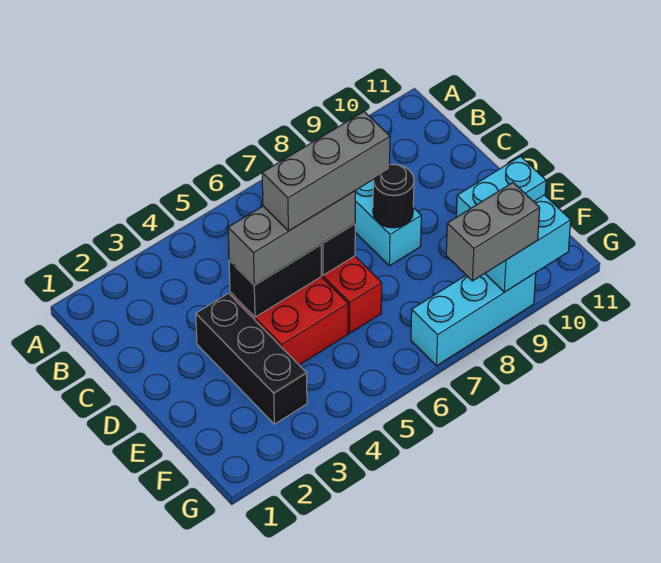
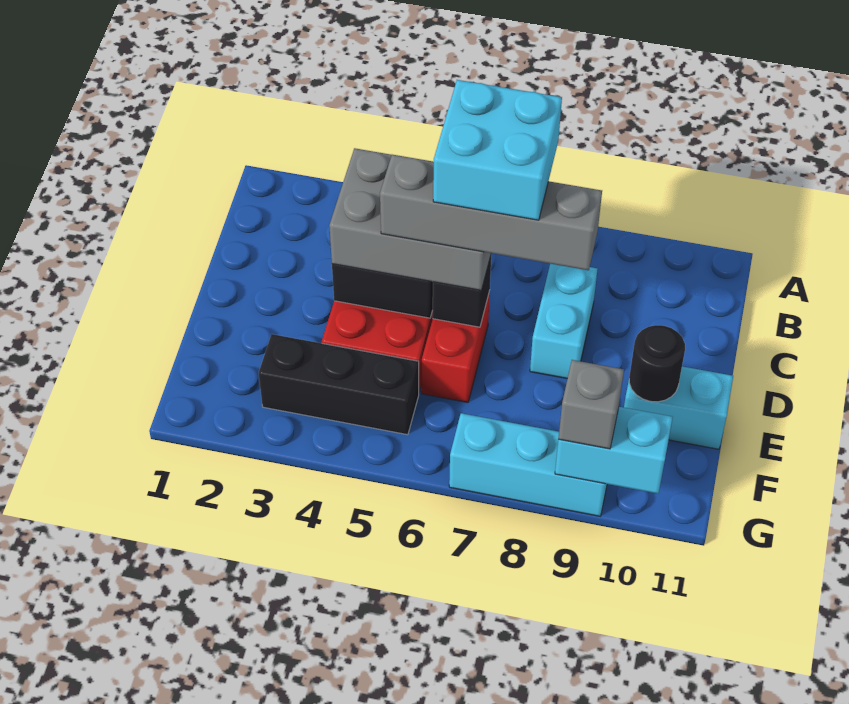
none -> cyan 2x2 brick [433,80,562,220]
black 1x3 brick [196,293,307,424] -> black 1x3 brick turned to [259,334,419,435]
grey 1x3 brick [228,191,356,285] -> grey 2x3 brick [329,148,491,290]
grey 1x3 brick [262,112,390,231] -> grey 1x4 brick [380,155,602,270]
black 1x1 round brick [373,164,414,228] -> black 1x1 round brick moved to [629,325,685,402]
grey 1x2 brick [446,183,540,281] -> grey 1x1 brick [559,360,624,449]

